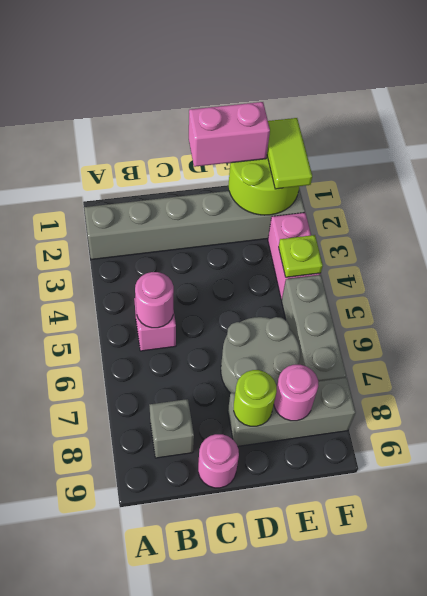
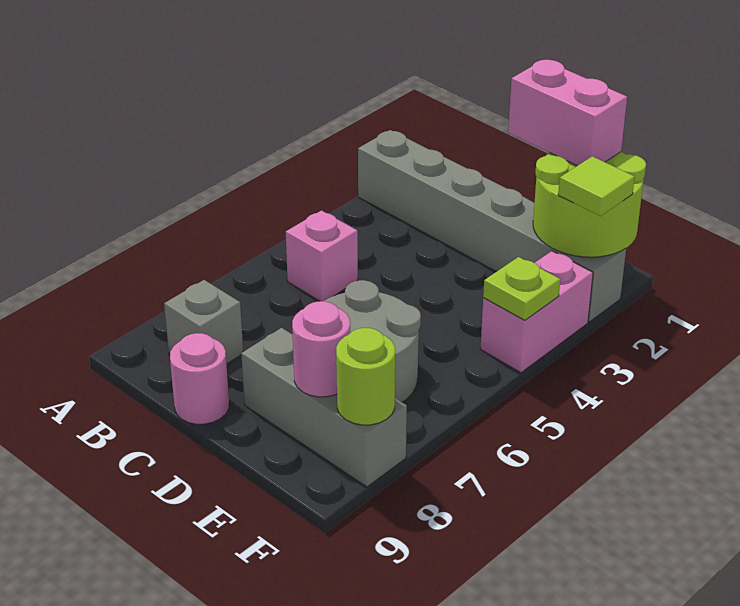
pink 1x1 round brick [135,272,174,328] -> none
lime 1x1 round brick [234,370,277,426] -> lime 1x1 round brick moved to [336,328,395,425]
lime 1x2 tile [267,118,312,189] -> lime 1x1 tile [558,156,635,216]
grey 1x3 brick [282,275,346,381] -> none

